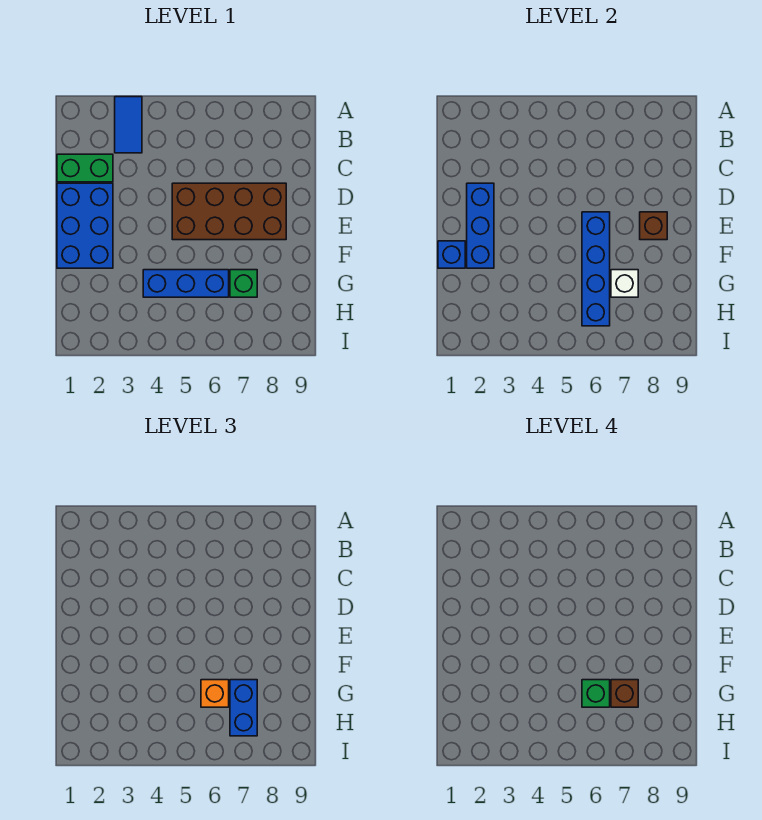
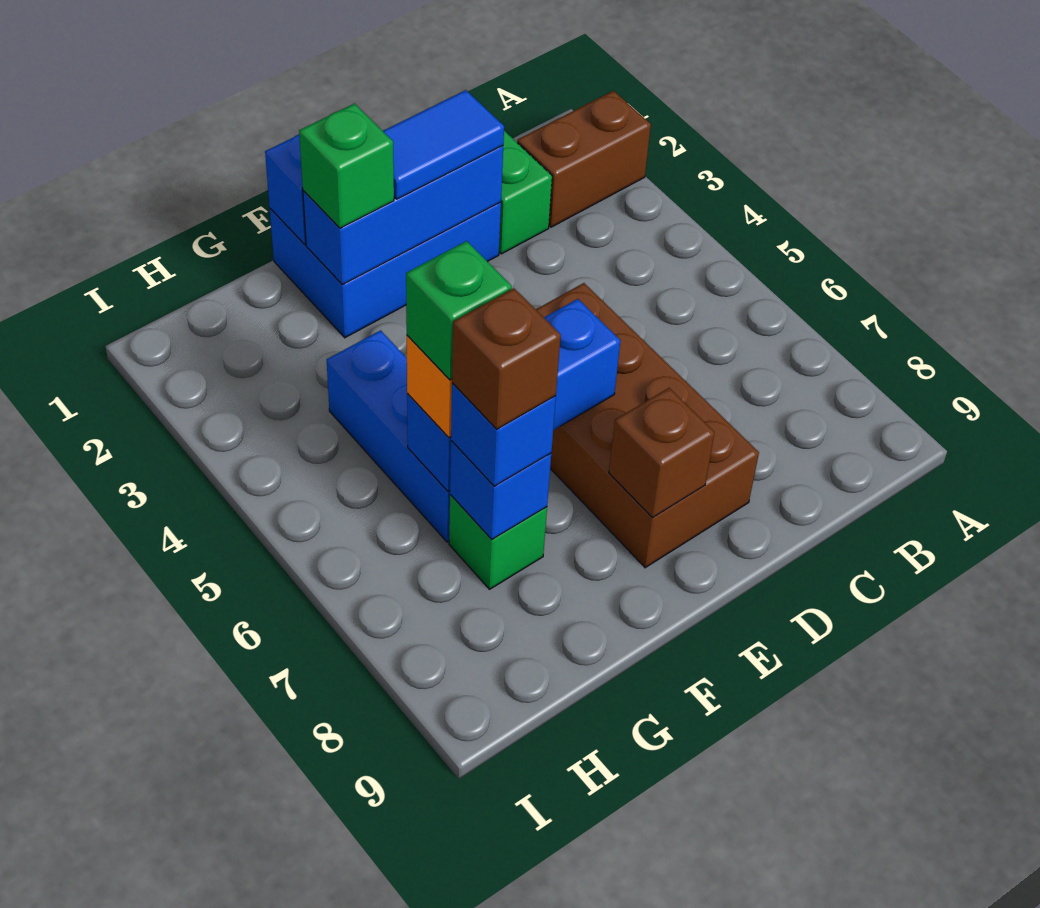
none -> brown 1x2 brick [517,91,651,227]
blue 1x2 tile [115,97,142,153] -> blue 1x2 tile moved to [383,90,504,199]
blue 1x4 brick [582,212,610,326] -> blue 1x3 brick [407,299,620,492]
none -> green 1x1 brick [299,104,394,228]
white 1x1 brick [611,270,638,297] -> blue 1x1 brick [450,441,551,539]
blue 1x2 brick [230,680,257,736] -> blue 1x1 brick [451,383,556,486]

